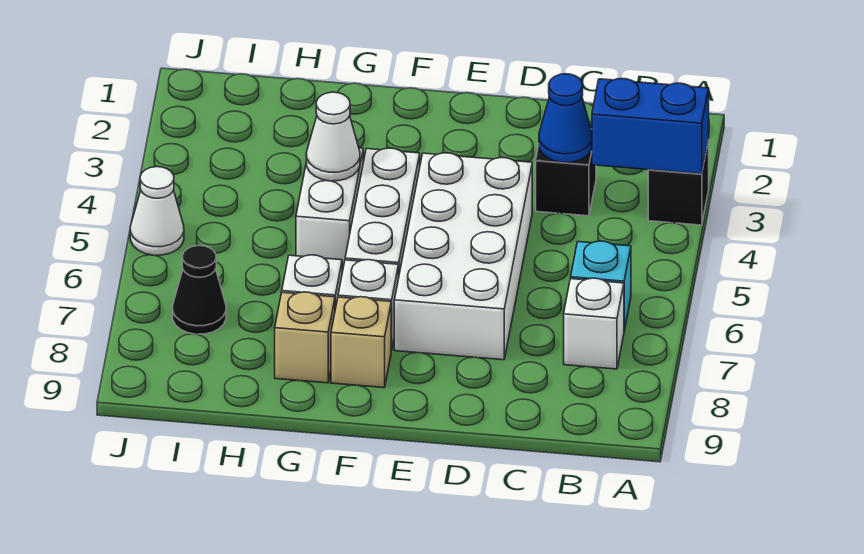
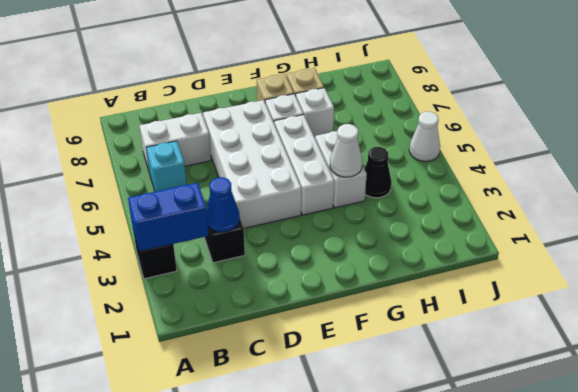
white 1x1 brick [564,278,624,369] -> white 1x2 brick [140,113,211,170]
black 1x1 cone [173,246,226,334] -> black 1x1 cone moved to [365,147,392,198]

